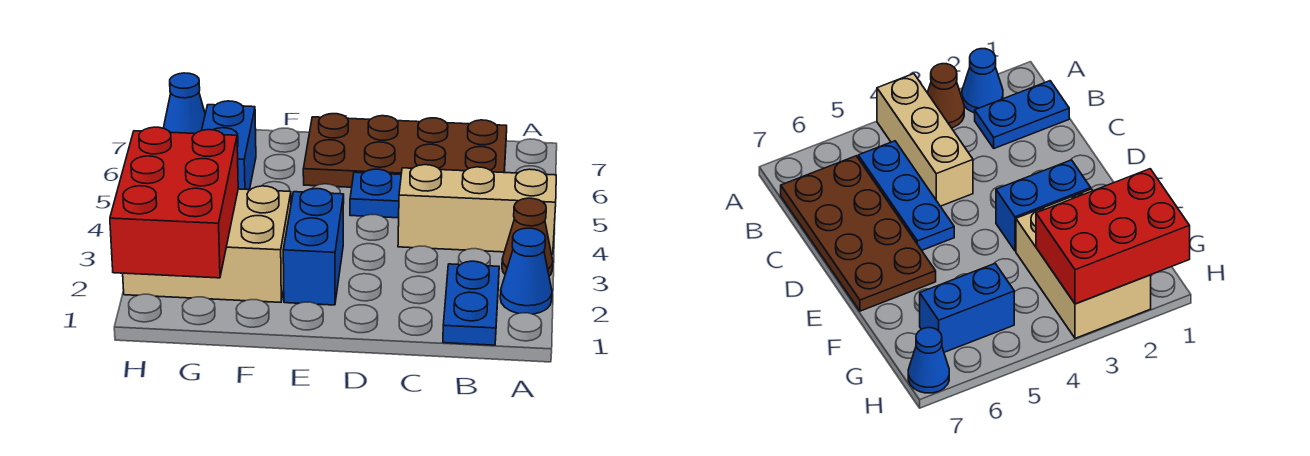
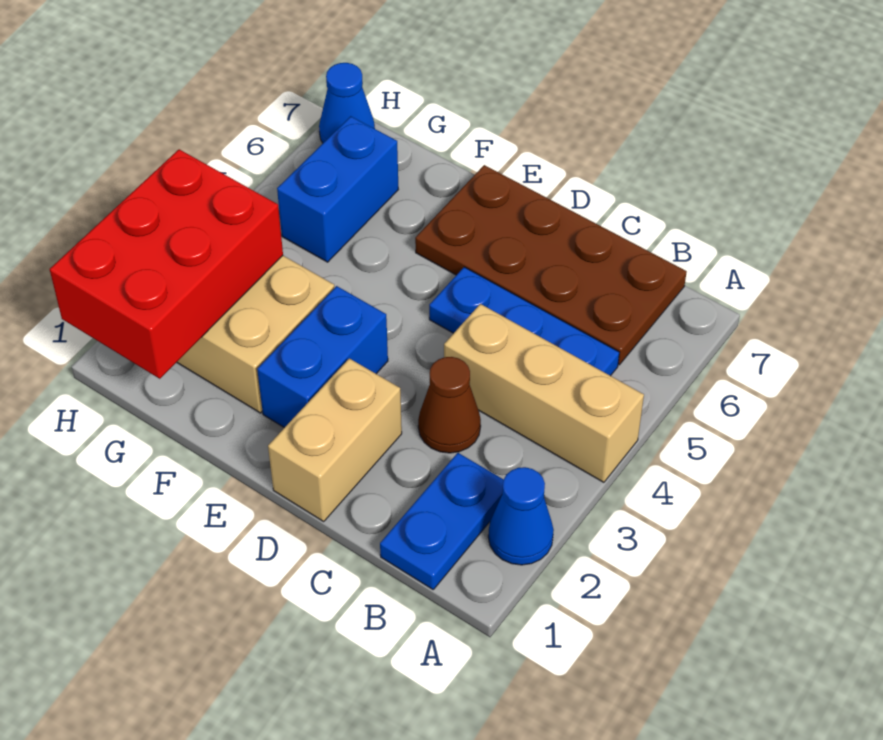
brown 1x1 cone [502,198,553,276] -> brown 1x1 cone moved to [418,357,481,453]
none -> tan 1x2 brick [268,358,402,521]

